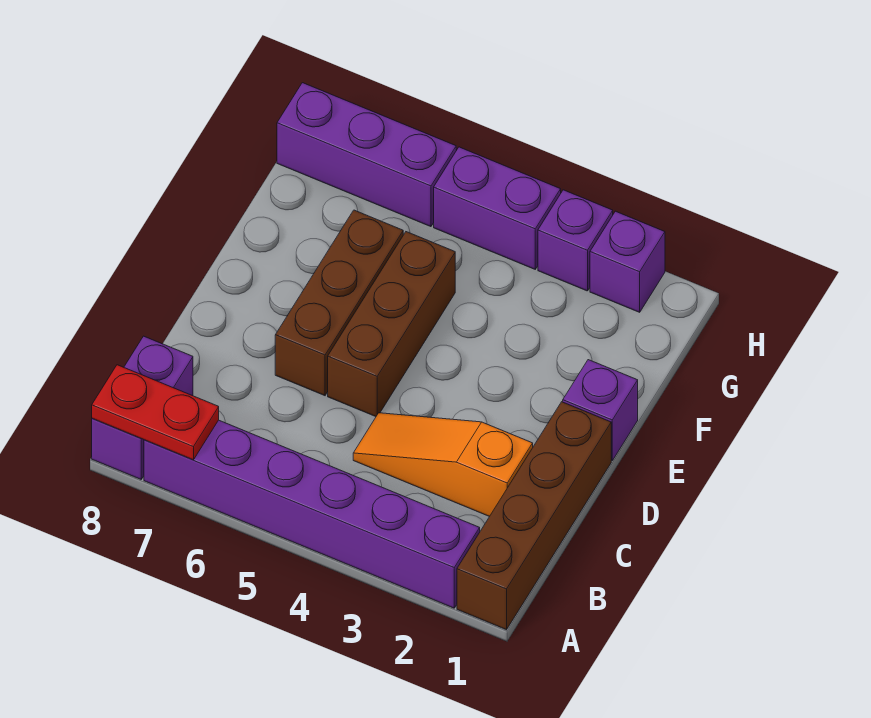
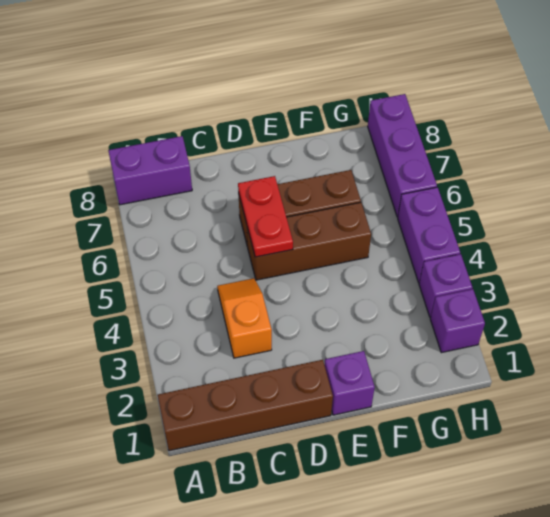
purple 1x6 brick [144,420,480,608] -> none
red 1x2 plate [92,365,219,460] -> red 1x2 plate moved to [238,176,293,257]
orange 1x3 slope [353,413,533,516] -> orange 1x2 slope [217,278,272,358]

